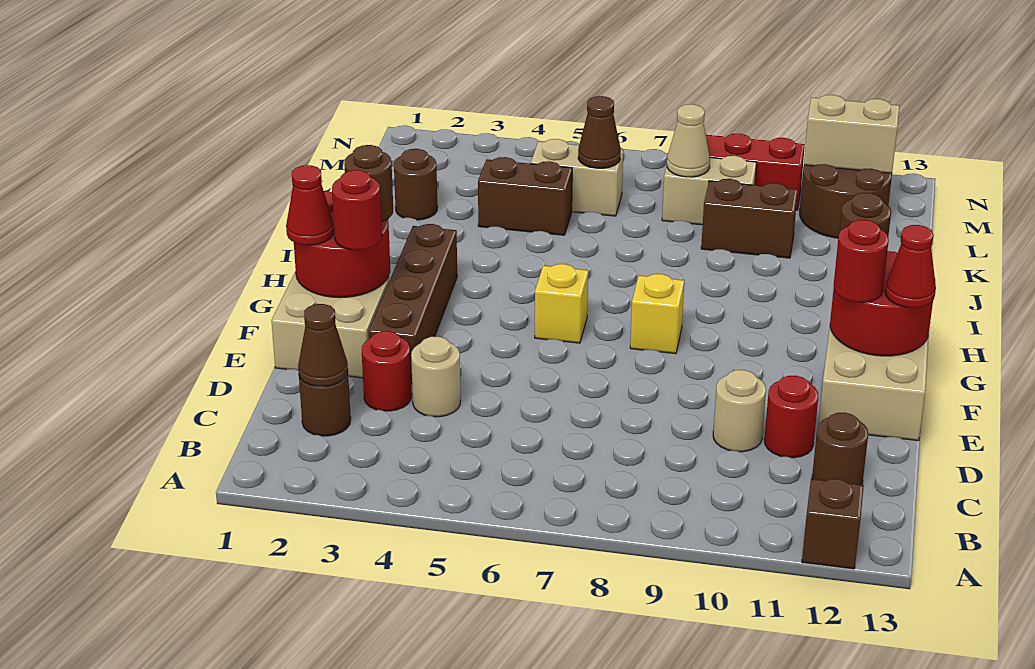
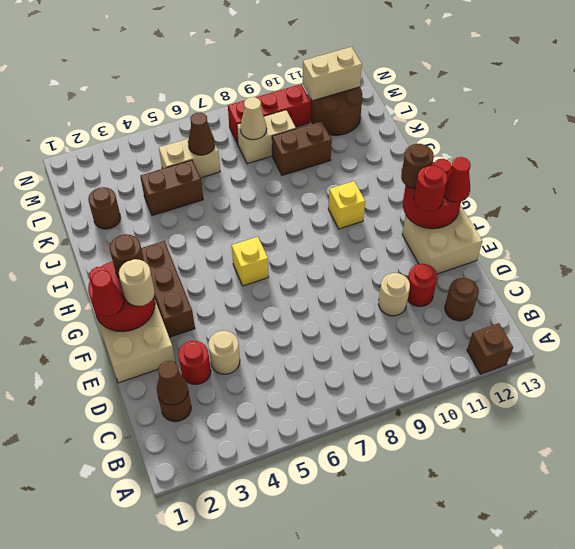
brown 1x4 brick [369,224,457,383] -> brown 1x3 brick [141,241,195,337]
red 1x1 round brick [332,170,382,250] -> tan 1x1 round brick [119,259,155,306]
yellow 1x1 brick [630,274,684,354] -> yellow 1x1 brick moved to [328,181,365,229]

